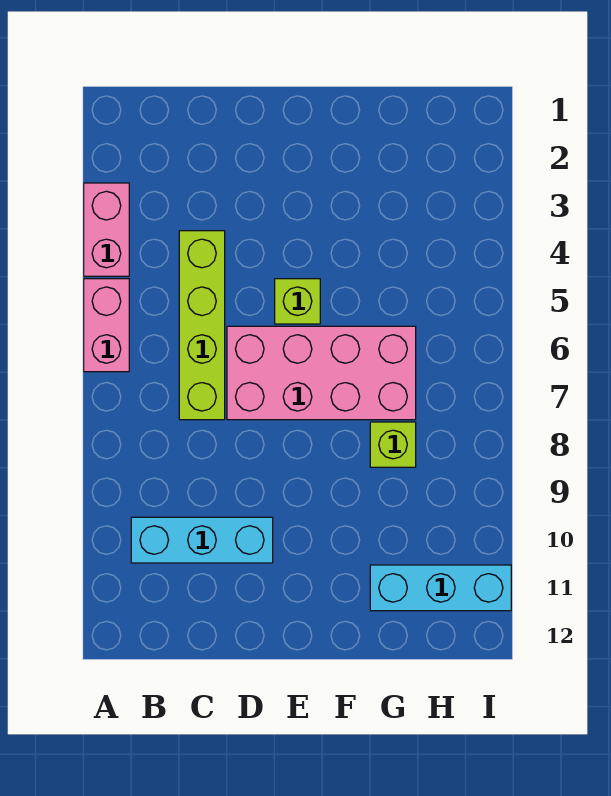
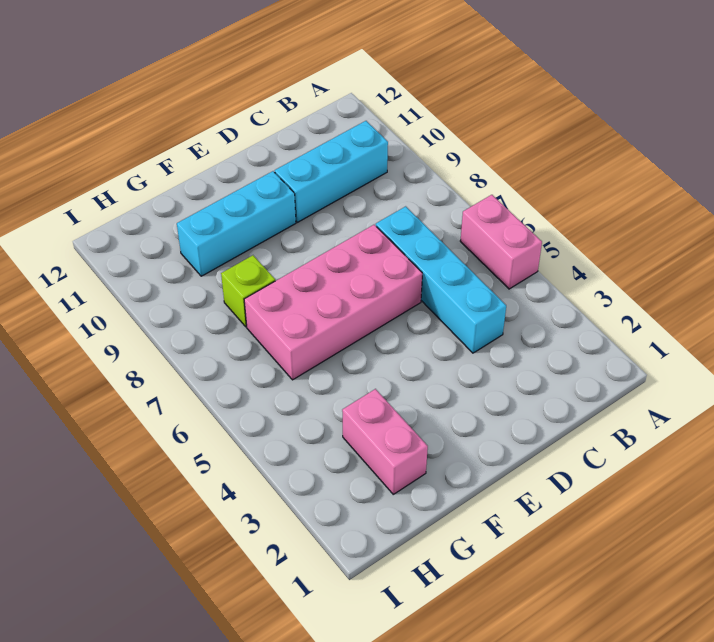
pink 1x2 brick [84,183,129,276] -> pink 1x2 brick moved to [342,389,428,494]
lime 1x4 brick [179,231,225,420] -> cyan 1x4 brick [376,206,506,353]
lime 1x1 brick [275,279,320,324] -> none
cyan 1x3 brick [370,565,511,611] -> cyan 1x3 brick moved to [177,171,296,276]

